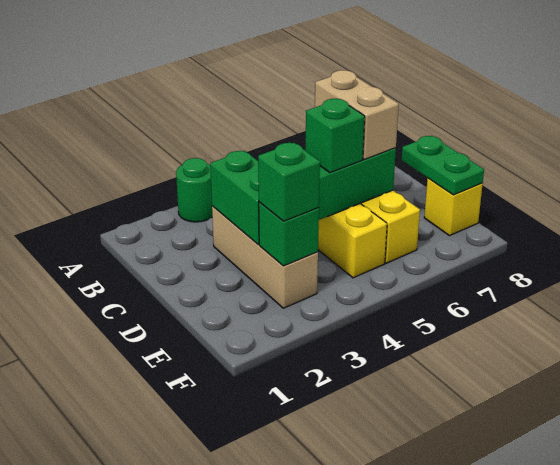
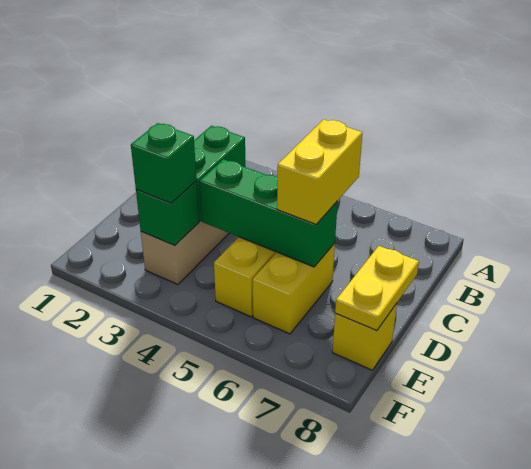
green 1x1 round brick [176,158,212,222] -> none
tan 1x2 brick [315,70,399,159] -> yellow 1x2 brick [277,119,362,224]
green 1x1 brick [305,99,365,173] -> none
green 1x2 plate [402,136,484,195] -> yellow 1x2 plate [335,246,419,331]

